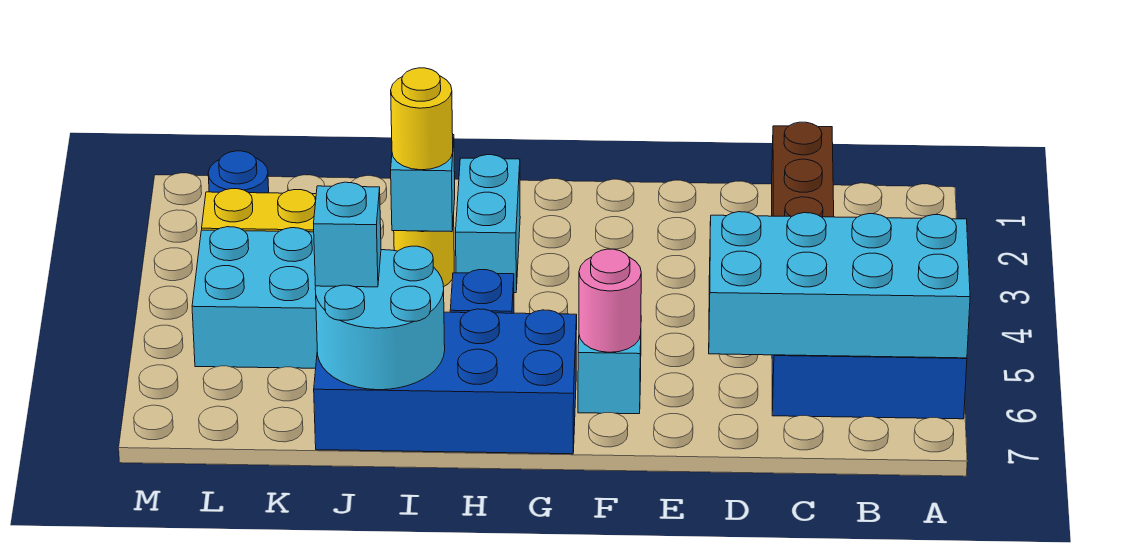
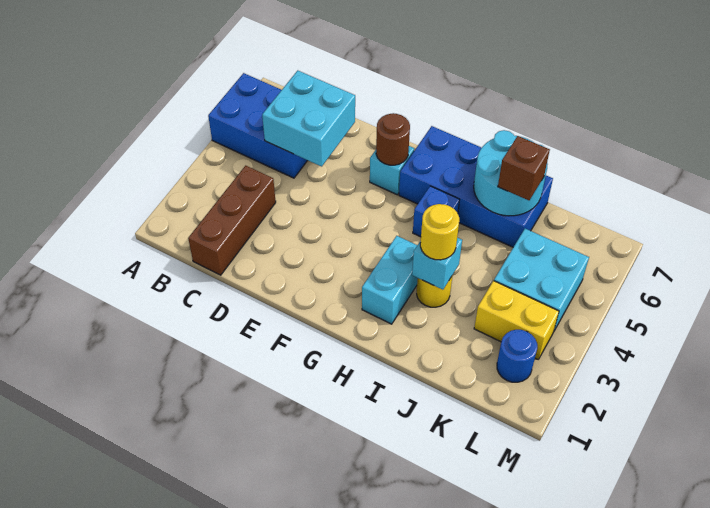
cyan 2x4 brick [709,212,970,358] -> cyan 2x2 brick [262,71,355,166]
pink 1x1 round brick [579,249,641,352] -> brown 1x1 round brick [376,113,410,165]
cyan 1x1 brick [314,182,381,287] -> brown 1x1 brick [498,136,550,200]

